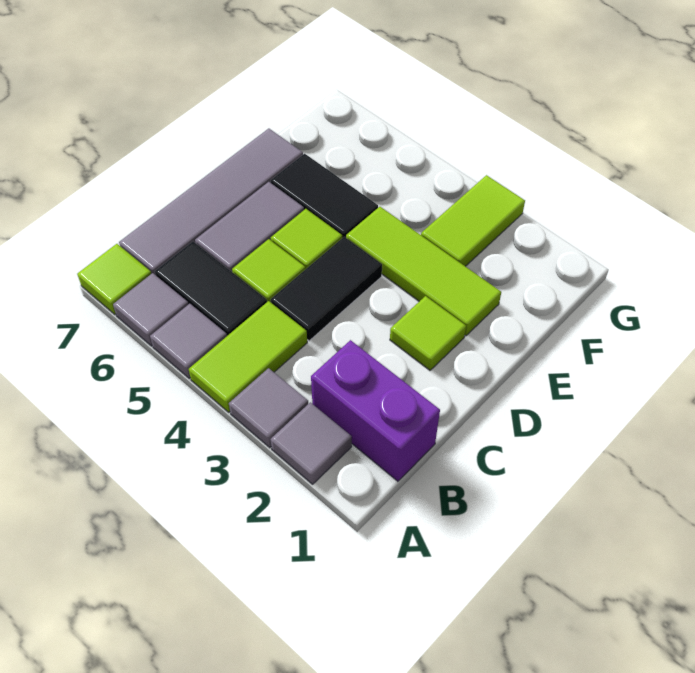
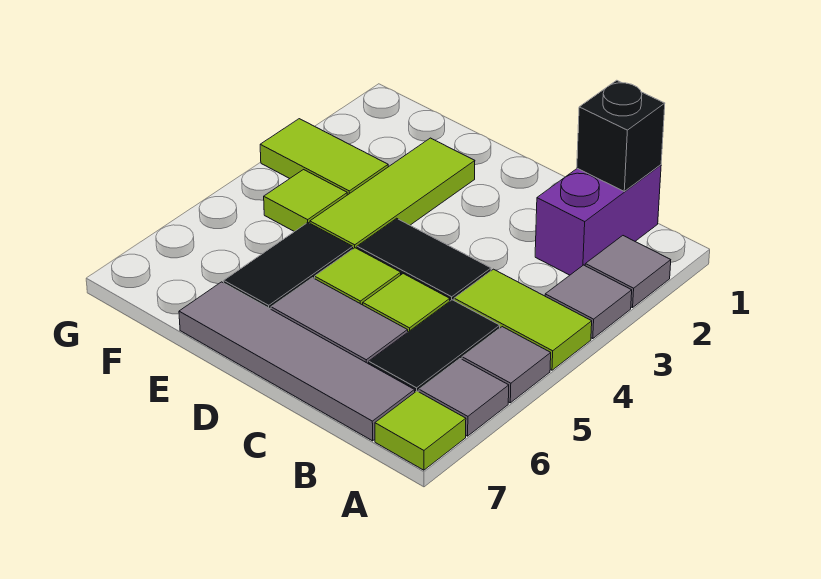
none -> black 1x1 brick [577,80,665,191]
lime 1x1 tile [390,296,466,370] -> lime 1x1 tile moved to [264,170,347,232]

